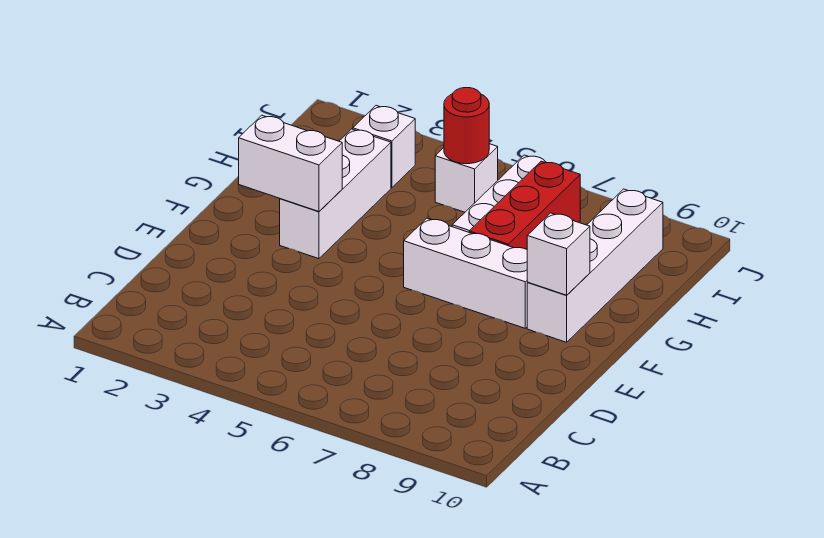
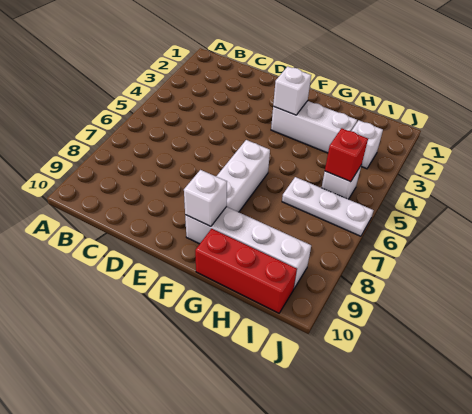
white 1x2 brick [239,115,342,211] -> white 1x1 brick [273,66,311,115]
red 1x3 brick [469,161,580,249] -> red 1x3 brick moved to [195,229,297,313]
red 1x1 round brick [444,88,489,164] -> red 1x1 brick [325,128,368,182]

